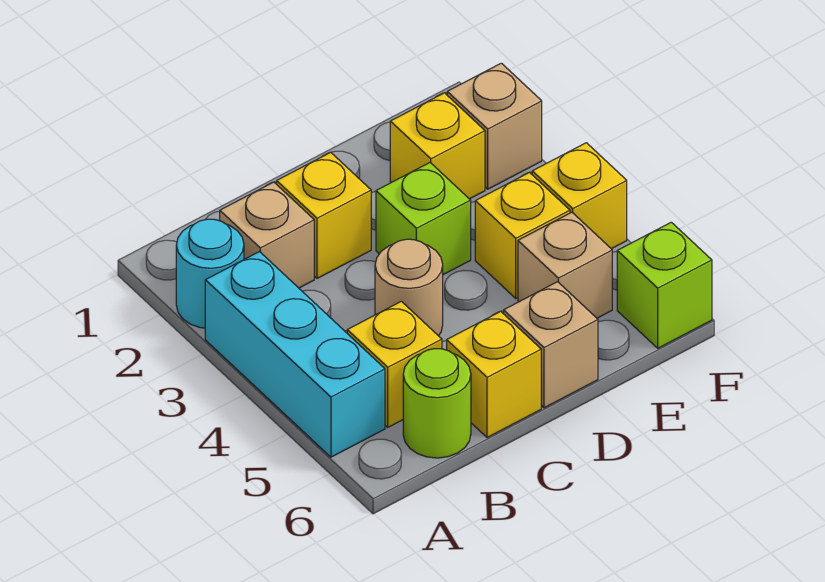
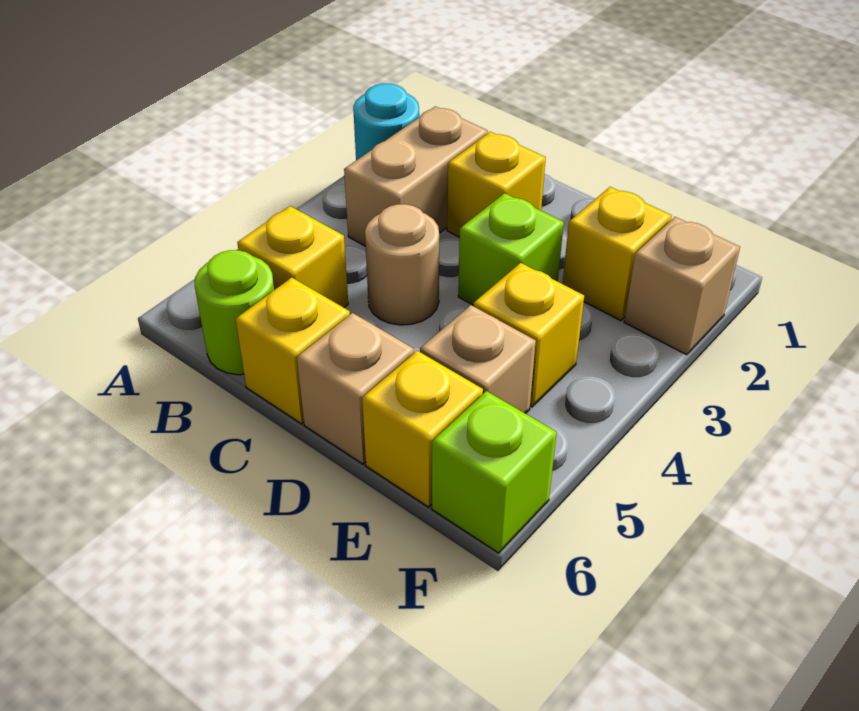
cyan 1x3 brick [205,252,385,457] -> none
tan 1x1 brick [220,182,314,288] -> tan 1x2 brick [344,106,488,246]
yellow 1x1 brick [532,143,627,249] -> yellow 1x1 brick moved to [362,351,483,507]

